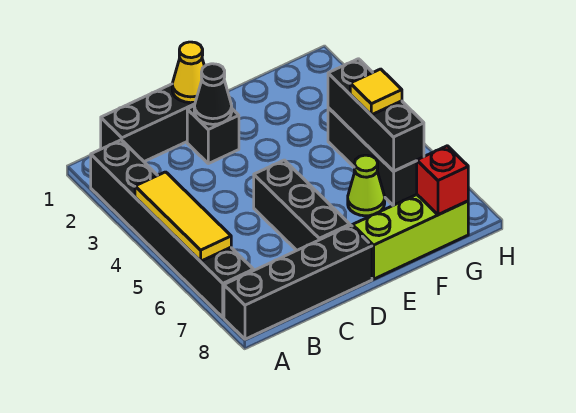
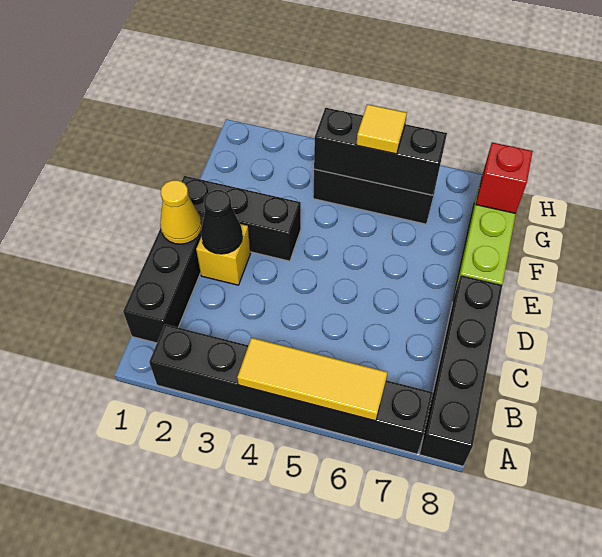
black 1x1 brick [187,106,239,164] -> yellow 1x1 brick [196,224,250,285]
black 1x3 brick [254,160,350,250] -> black 1x3 brick moved to [181,176,301,261]
lime 1x1 cone [348,155,385,216] -> none

